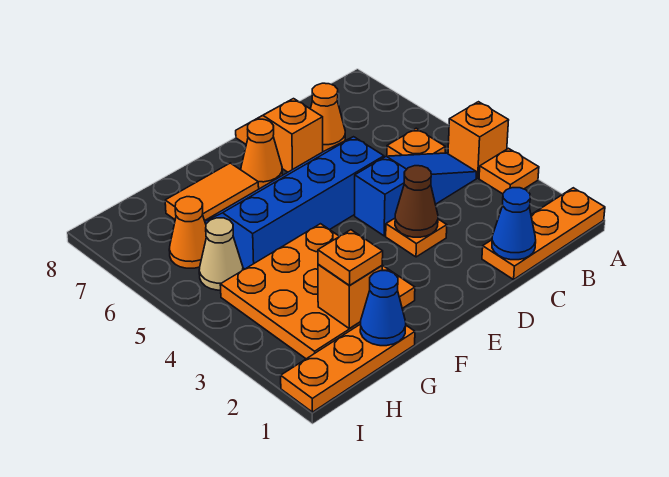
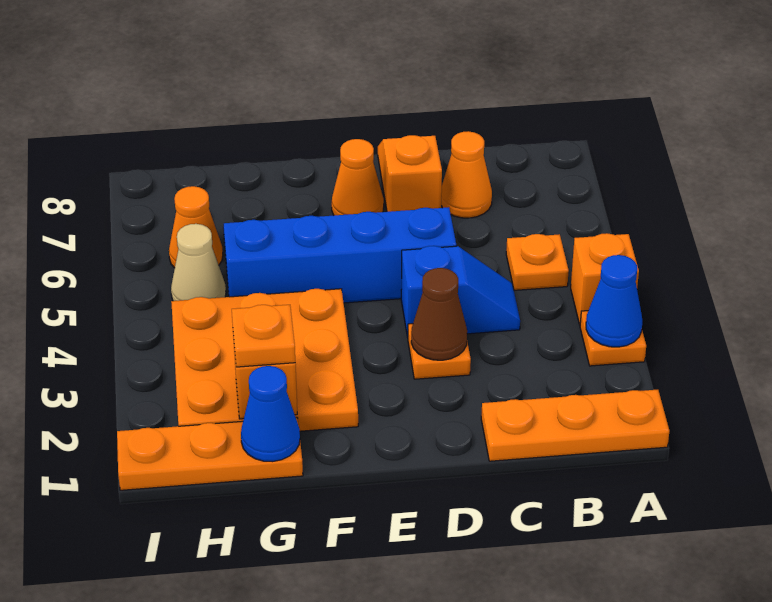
blue 1x3 slope [355,153,477,236] -> blue 1x2 slope [401,246,520,337]
blue 1x1 cone [492,188,536,260] -> blue 1x1 cone moved to [586,255,642,347]
orange 1x2 tile [165,163,259,221] -> none

